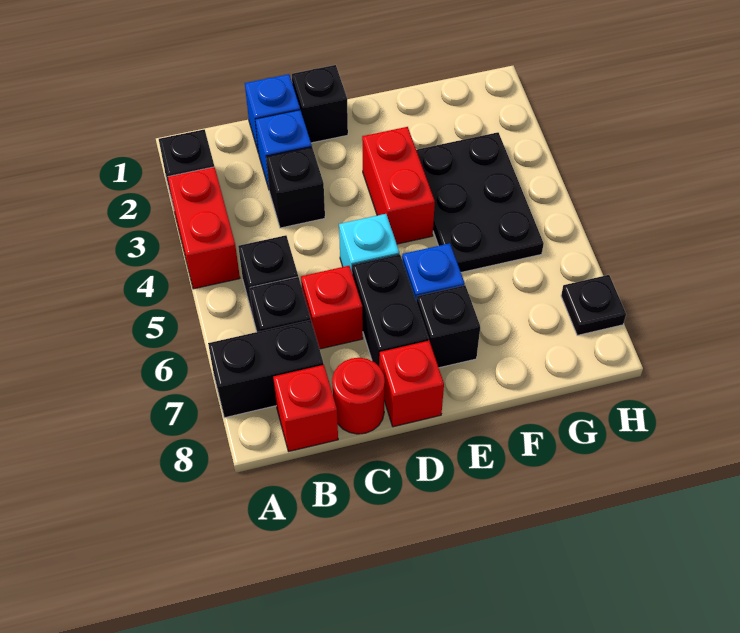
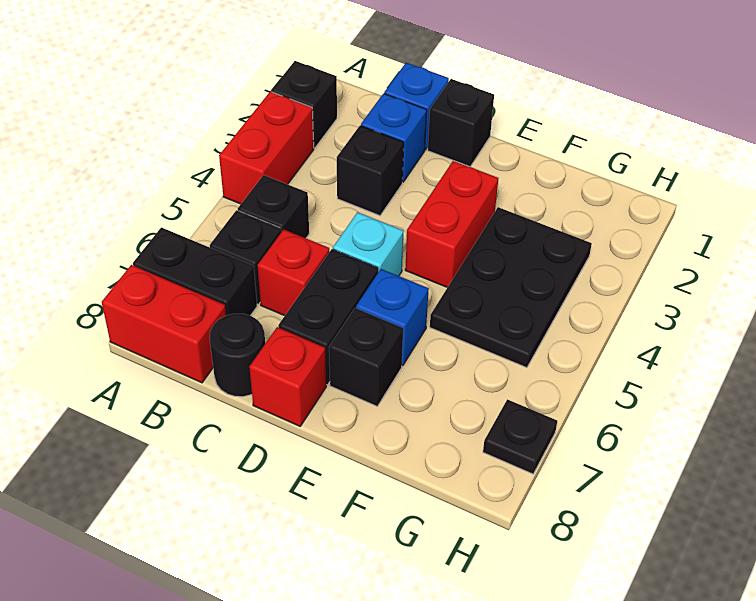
red 1x1 brick [273,365,338,451] -> red 1x2 brick [102,265,226,383]
red 1x1 round brick [332,358,385,434] -> black 1x1 round brick [210,314,265,397]

